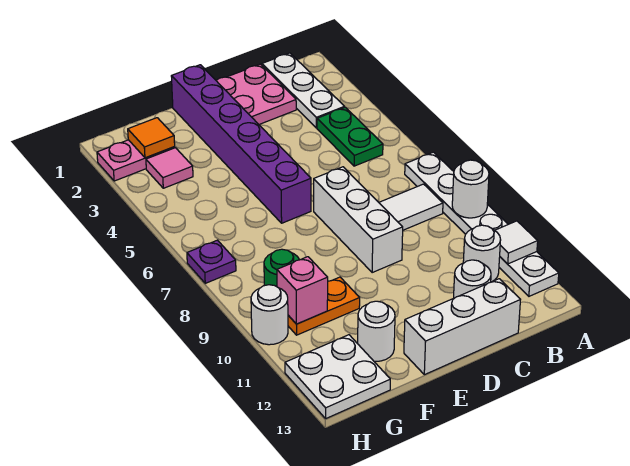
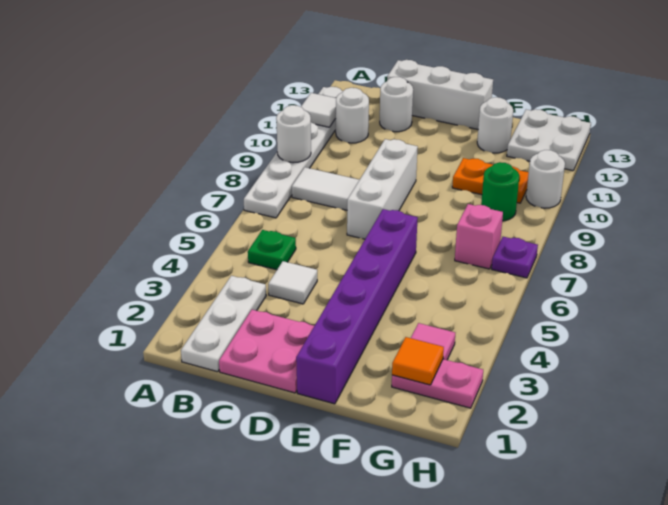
green 1x2 plate [317,107,383,166] -> green 1x1 plate [248,230,296,270]
none -> white 1x1 tile [268,261,317,304]
pink 1x1 brick [277,257,328,324] -> pink 1x1 brick moved to [455,204,503,269]

